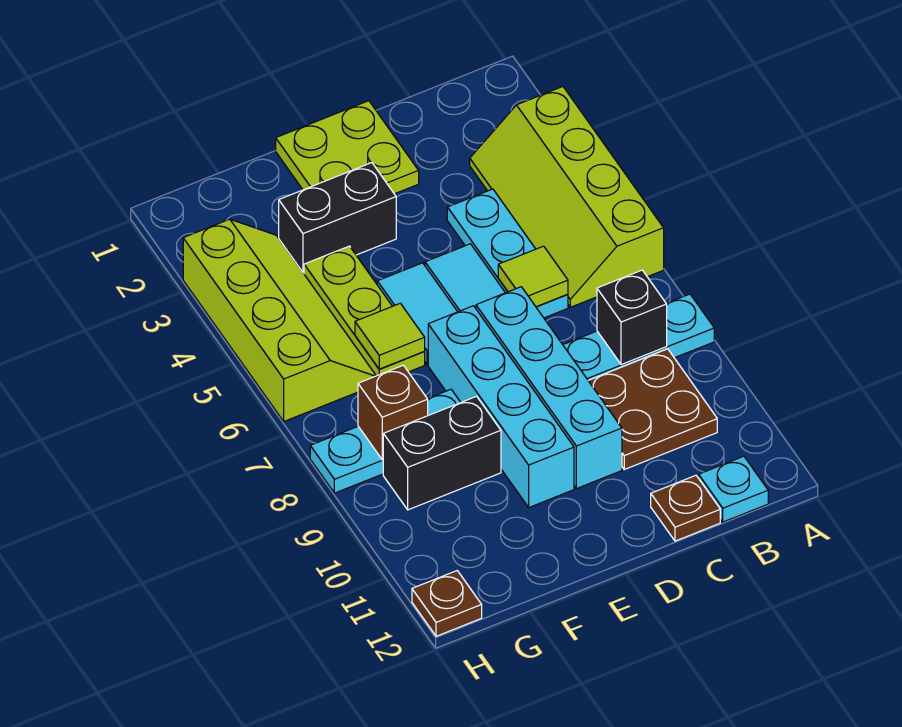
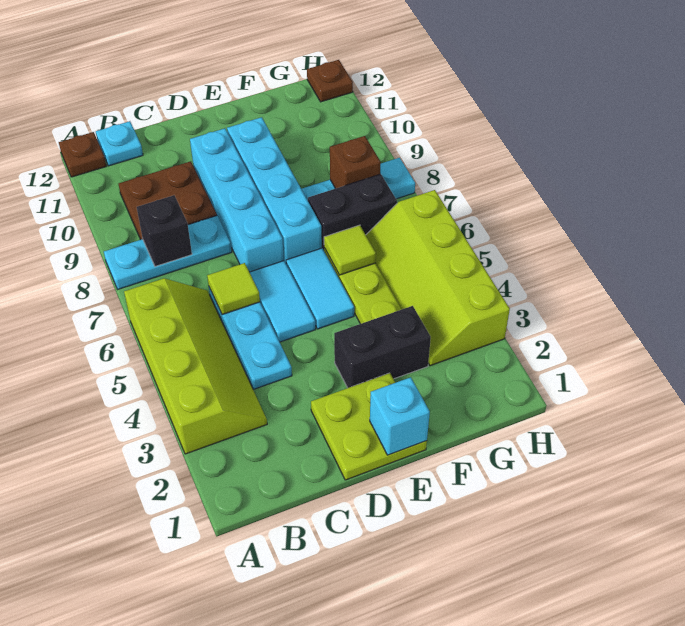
brown 1x1 plate [651,475,720,541] -> brown 1x1 plate moved to [59,132,106,177]
none -> cyan 1x1 brick [370,377,430,455]
black 1x2 brick [383,396,501,510] -> black 1x2 brick moved to [308,174,397,250]

